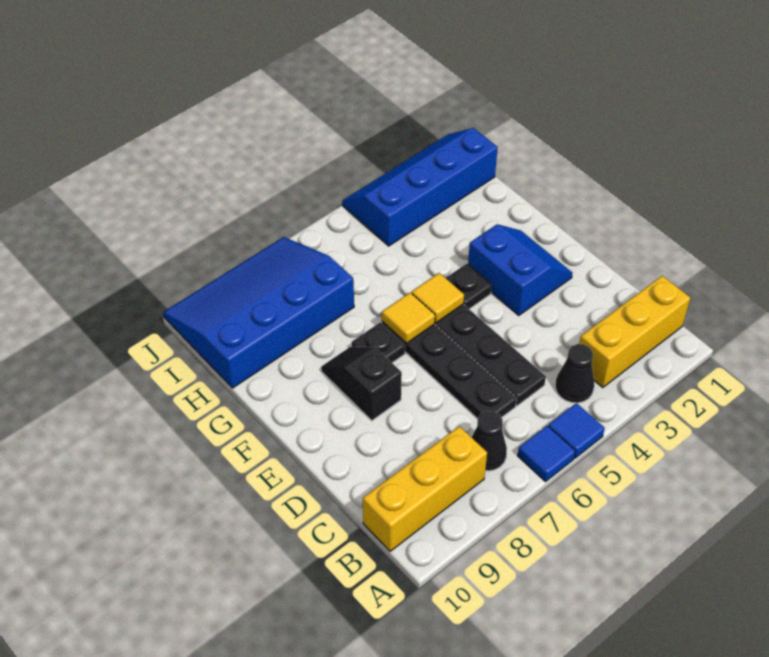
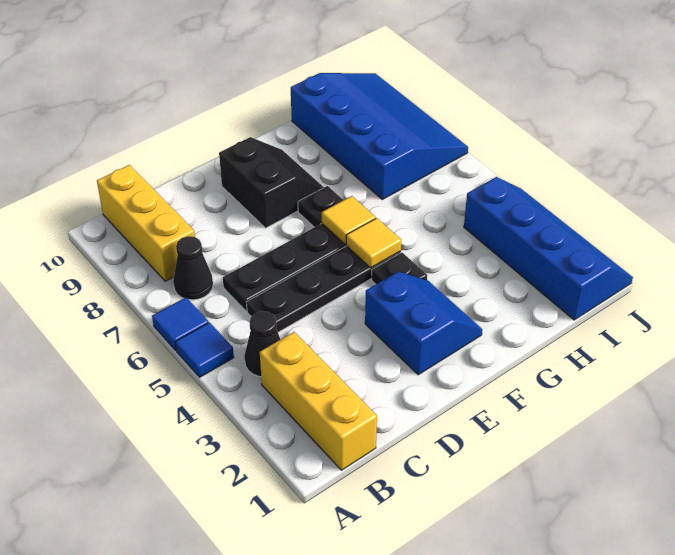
blue 2x2 slope [468,224,572,315] -> blue 2x2 slope turned to [365,271,482,375]
black 1x2 slope [321,347,402,421] -> black 2x2 slope [219,137,324,228]

